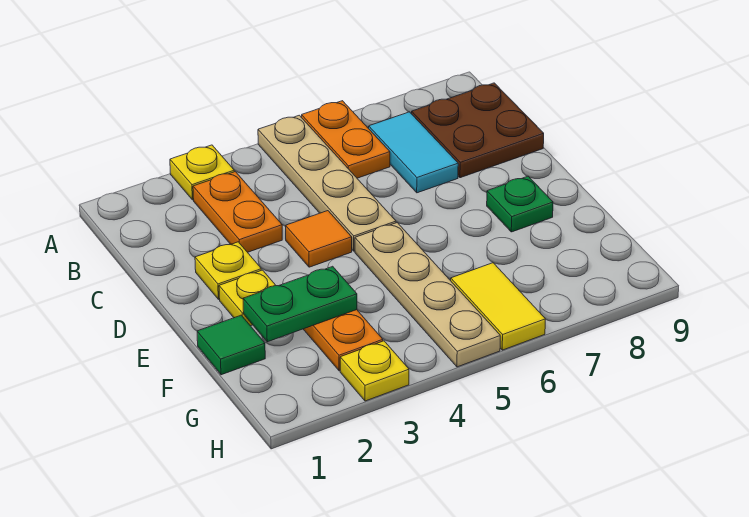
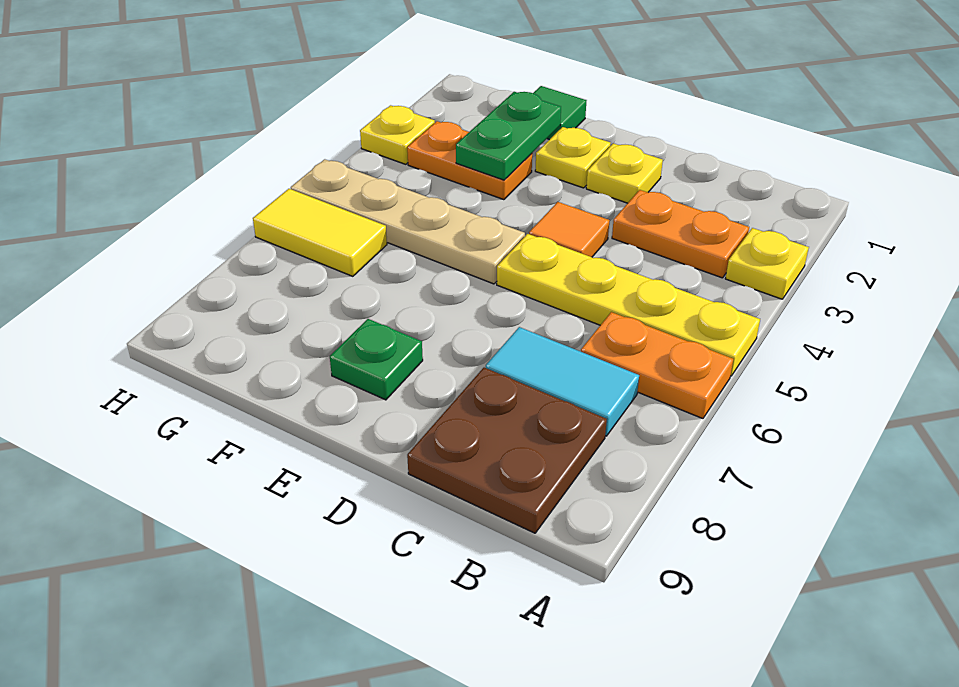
tan 1x4 plate [258,115,396,251] -> yellow 1x4 plate [497,234,760,376]

